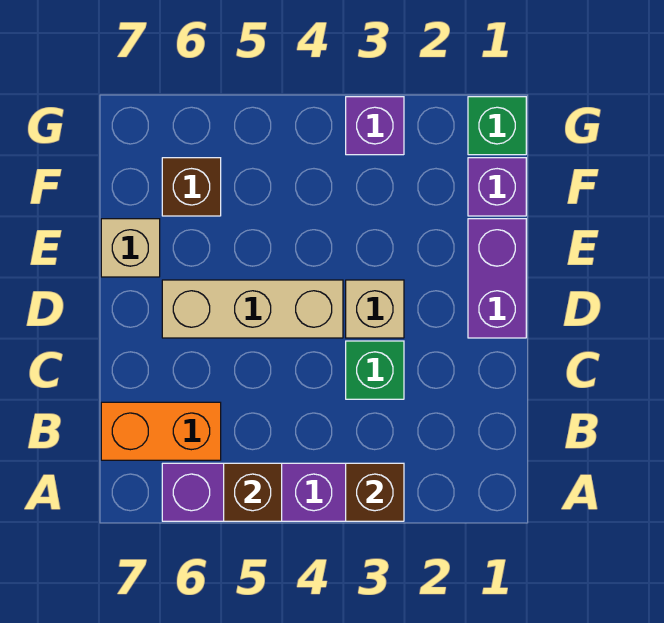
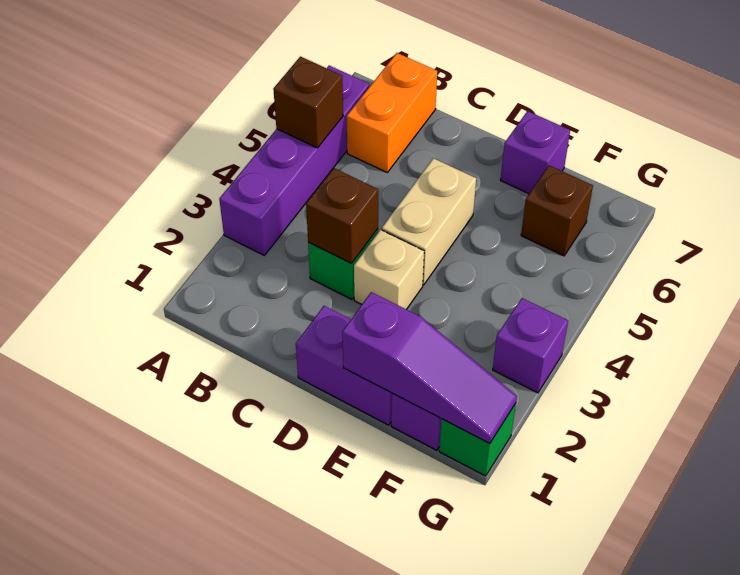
brown 1x1 brick [346,463,404,521] -> brown 1x1 brick moved to [306,168,378,264]
tan 1x3 brick [162,280,343,338] -> tan 1x2 brick [382,158,476,285]
none -> purple 1x3 slope [342,292,517,444]
tan 1x1 brick [101,219,160,277] -> purple 1x1 brick [501,111,570,194]

